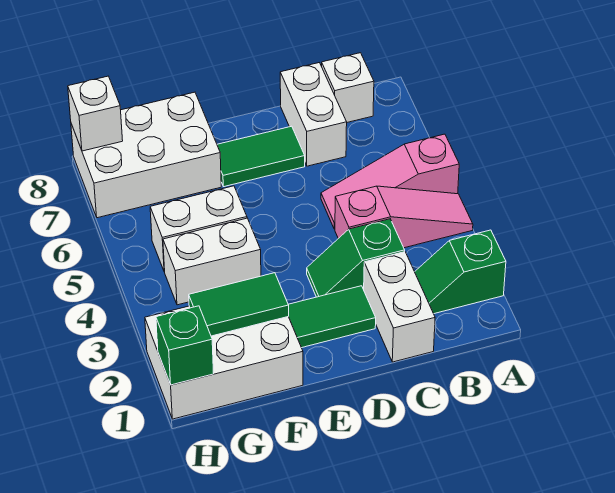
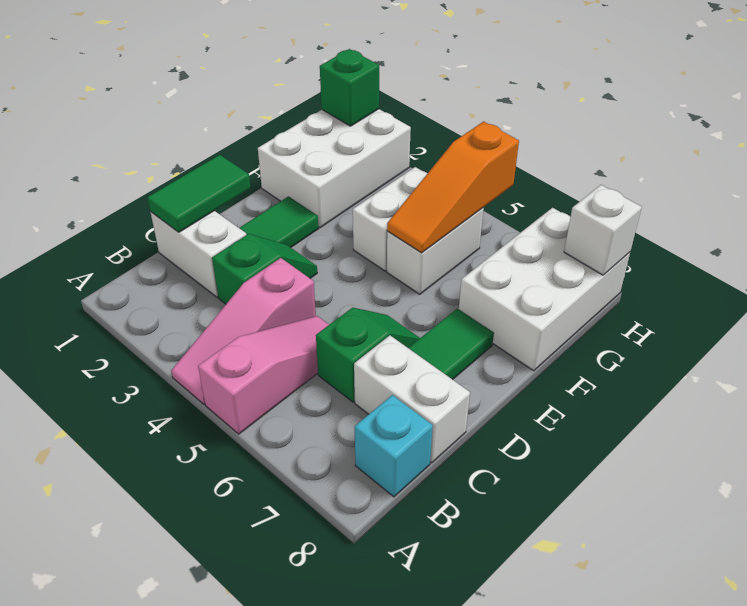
green 1x2 slope [415,230,506,314] -> green 1x2 slope moved to [316,308,420,402]
white 1x1 brick [322,53,374,122] -> cyan 1x1 brick [355,395,433,497]
green 1x2 tile [189,273,289,336] -> green 1x2 tile moved to [147,155,250,232]
none -> orange 1x3 slope [387,121,519,253]

